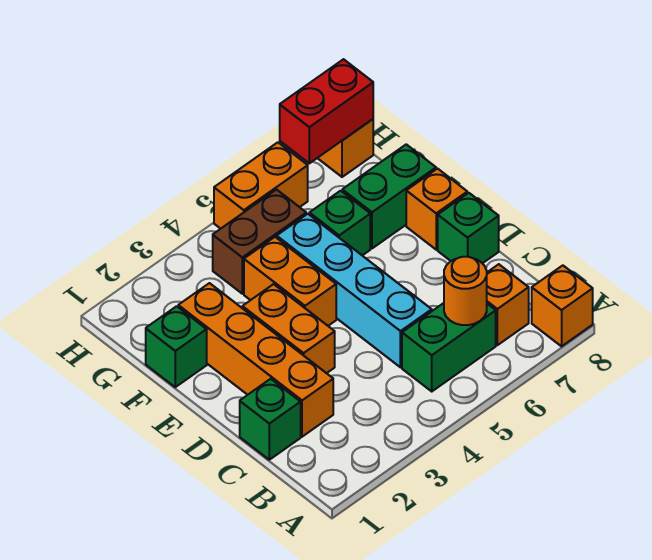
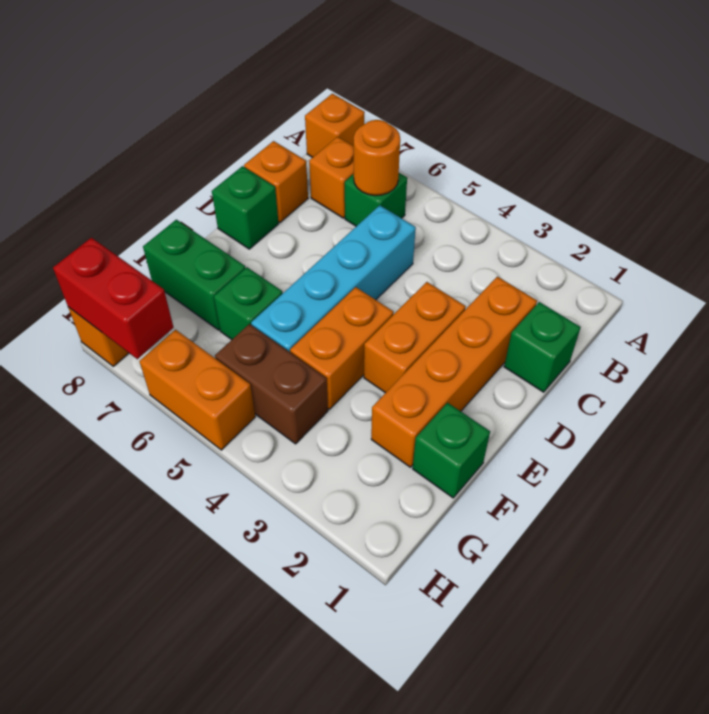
green 1x2 brick [402,303,496,391] -> green 1x1 brick [345,173,407,226]
orange 1x1 brick [406,169,467,250] -> orange 1x1 brick moved to [244,141,308,223]

